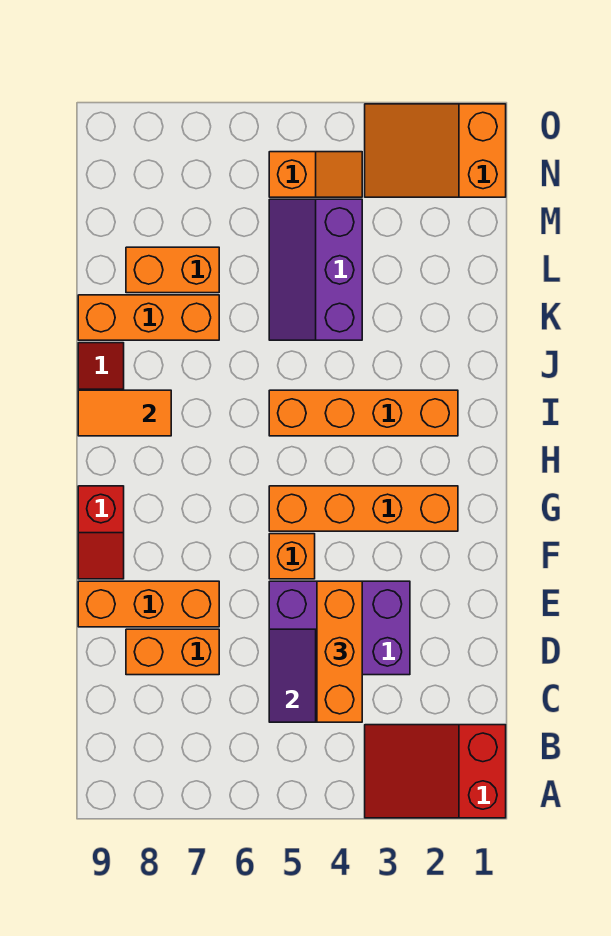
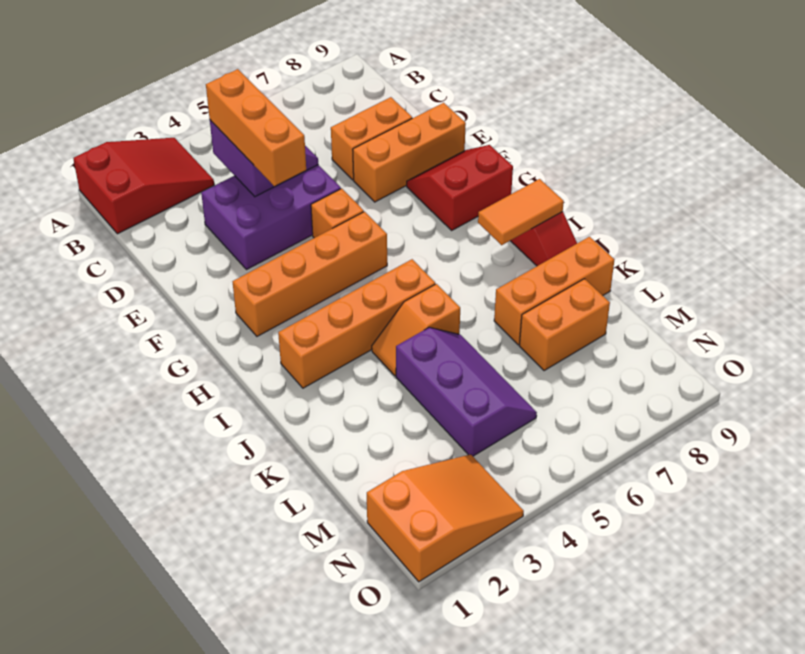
red 1x2 slope [78,486,124,579] -> red 2x2 slope [407,145,513,230]
orange 1x2 slope [269,152,362,197] -> orange 1x2 slope moved to [372,284,460,376]

